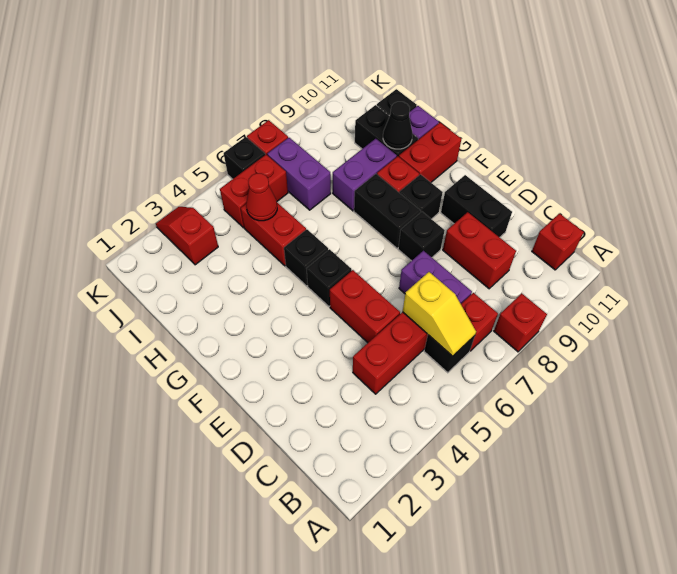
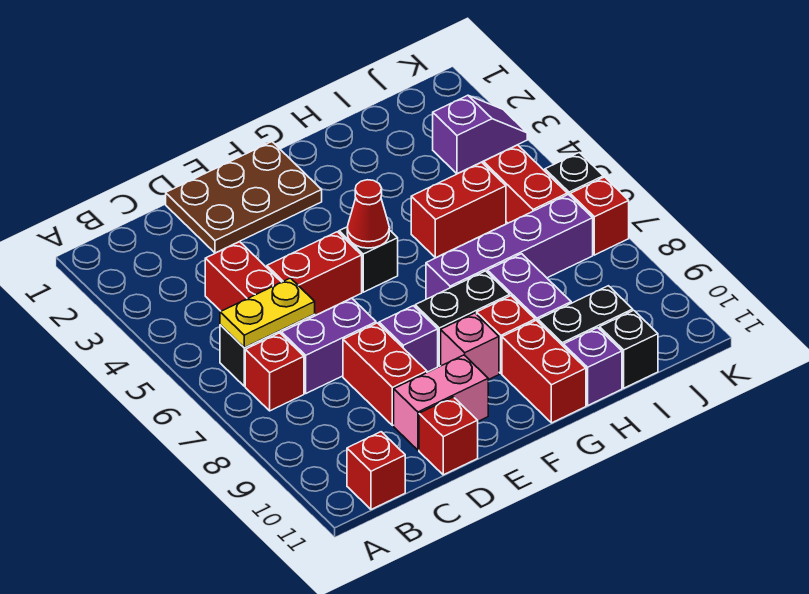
red 1x1 brick [494,293,547,352] -> red 1x1 brick moved to [419,397,478,475]
yellow 1x2 slope [403,272,476,356] -> yellow 1x2 plate [220,278,315,348]
red 1x2 brick [443,212,516,289] -> red 1x2 brick turned to [343,323,427,426]
none -> brown 2x3 plate [166,142,322,253]
black 1x2 brick [441,175,512,237] -> pink 1x2 brick [394,355,488,450]
black 1x1 brick [398,212,445,261] -> purple 1x1 brick [379,306,438,372]
black 1x1 brick [400,174,443,219] -> pink 1x1 brick [441,313,499,380]
black 1x1 brick [284,229,328,286] -> none
black 1x1 cone [383,102,412,149] -> none
red 1x1 cone [246,173,277,221] -> red 1x1 cone moved to [347,180,389,248]
purple 1x2 brick [267,138,331,210] -> purple 1x4 brick [426,194,593,299]
red 1x2 slope [156,207,218,265] -> purple 1x2 slope [433,95,527,174]

